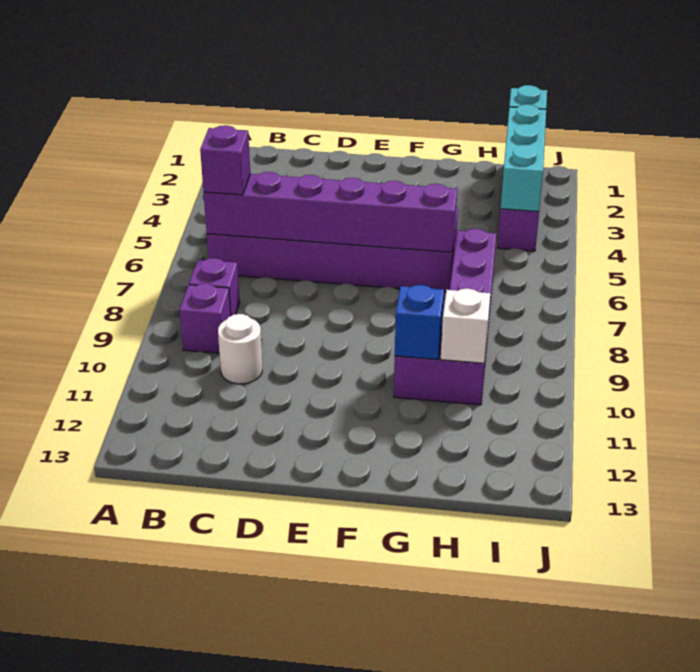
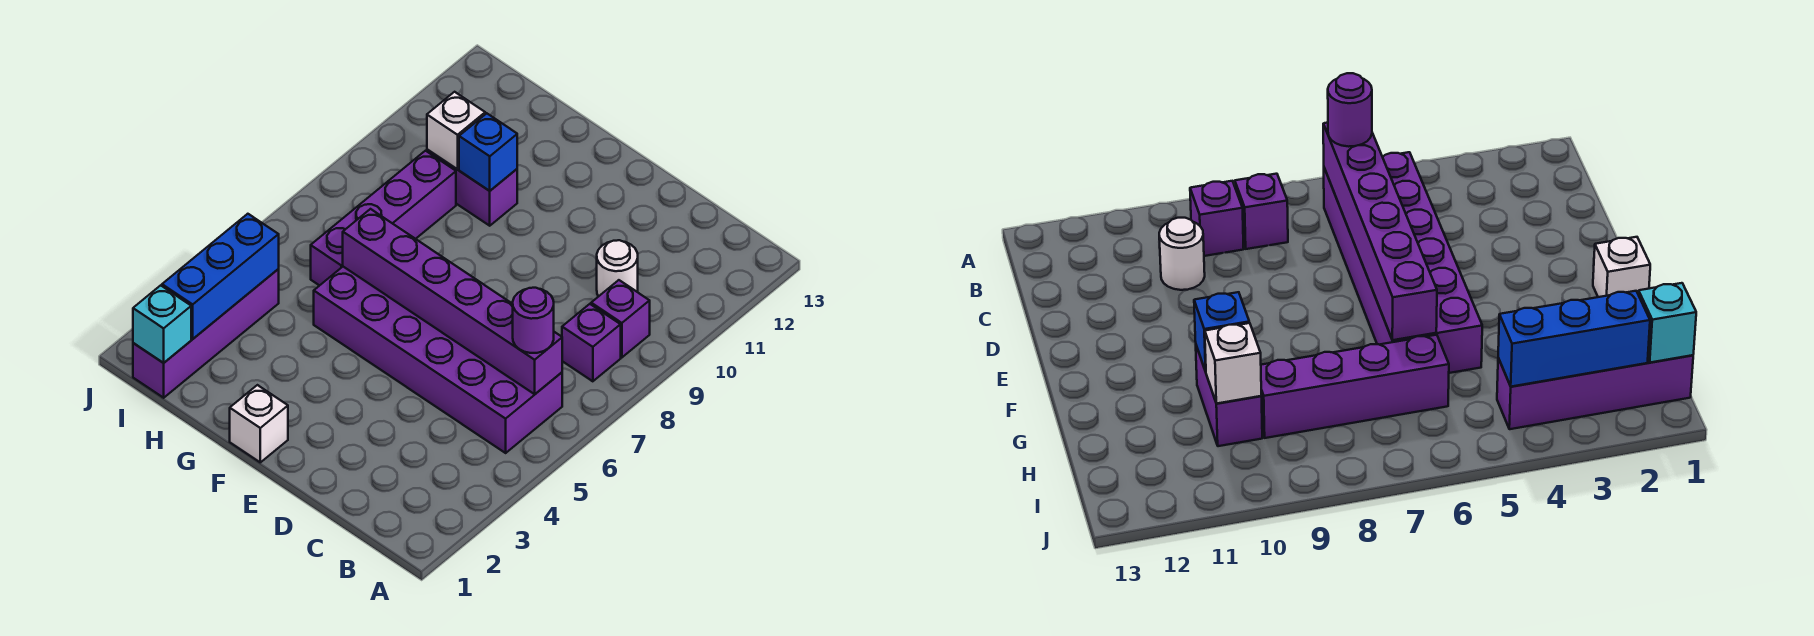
purple 1x1 brick [200,125,250,195] -> purple 1x1 round brick [513,288,554,353]
none -> white 1x1 brick [230,385,288,462]
cyan 1x3 brick [501,104,546,212] -> blue 1x3 brick [162,214,279,339]

